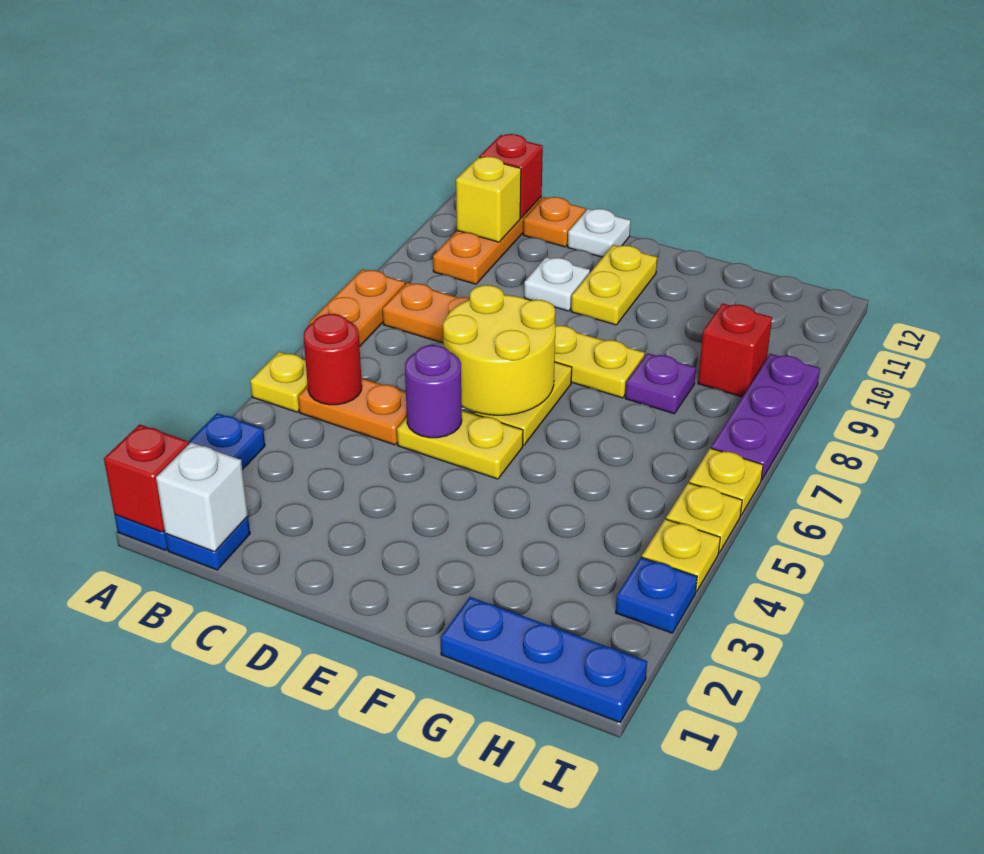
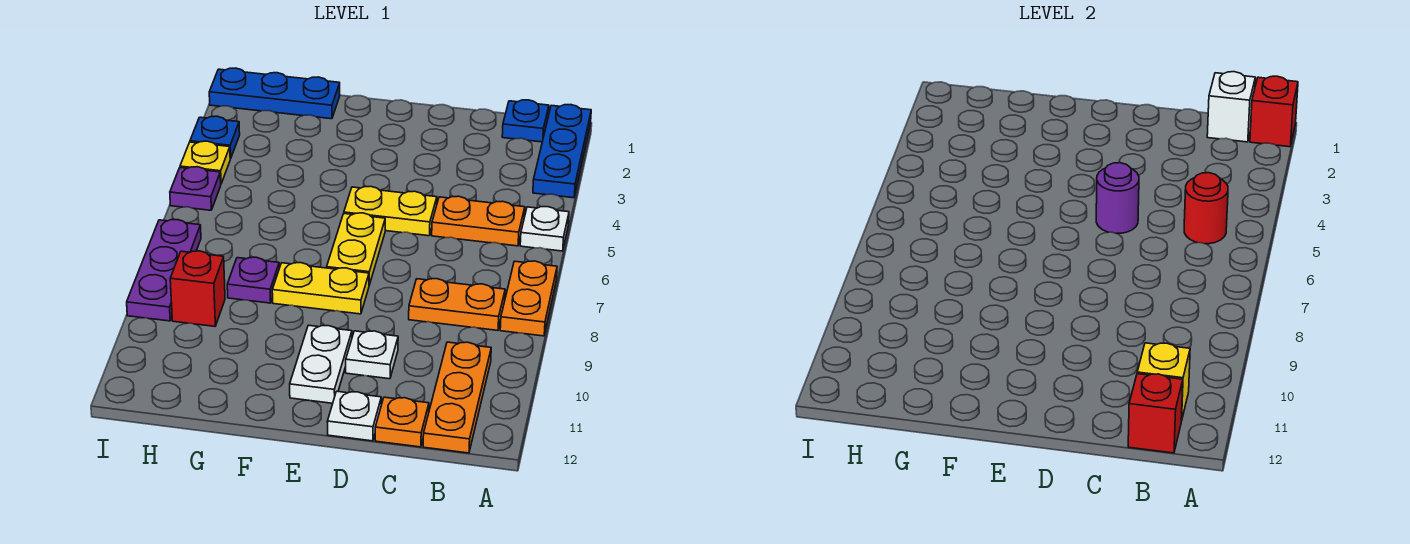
yellow 1x1 plate [250,352,308,412] -> white 1x1 plate [520,207,569,251]
yellow 2x2 round brick [443,285,555,415] -> none
yellow 1x2 plate [571,245,657,325] -> white 1x2 plate [290,325,352,403]
yellow 1x1 plate [666,483,742,553] -> purple 1x1 plate [170,167,221,210]
yellow 1x1 plate [689,448,763,516] -> none

